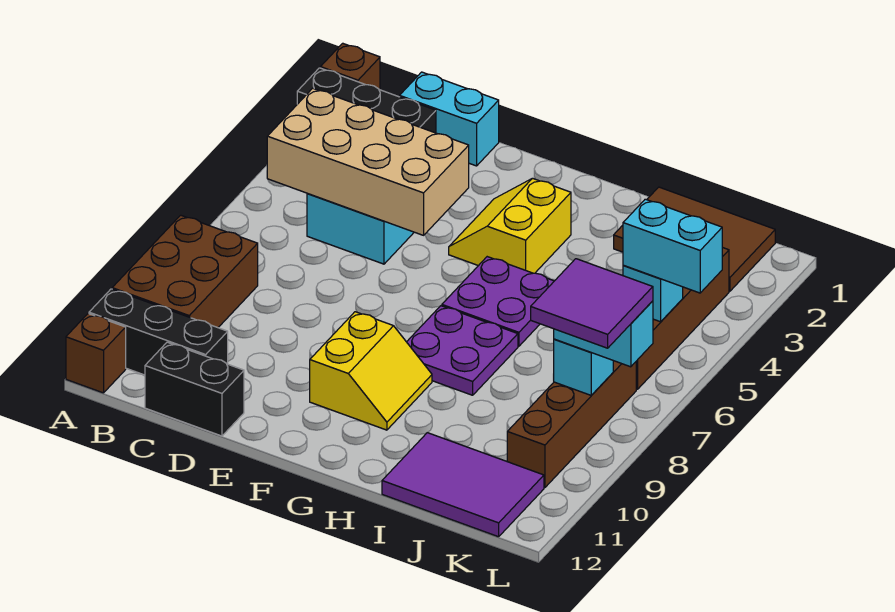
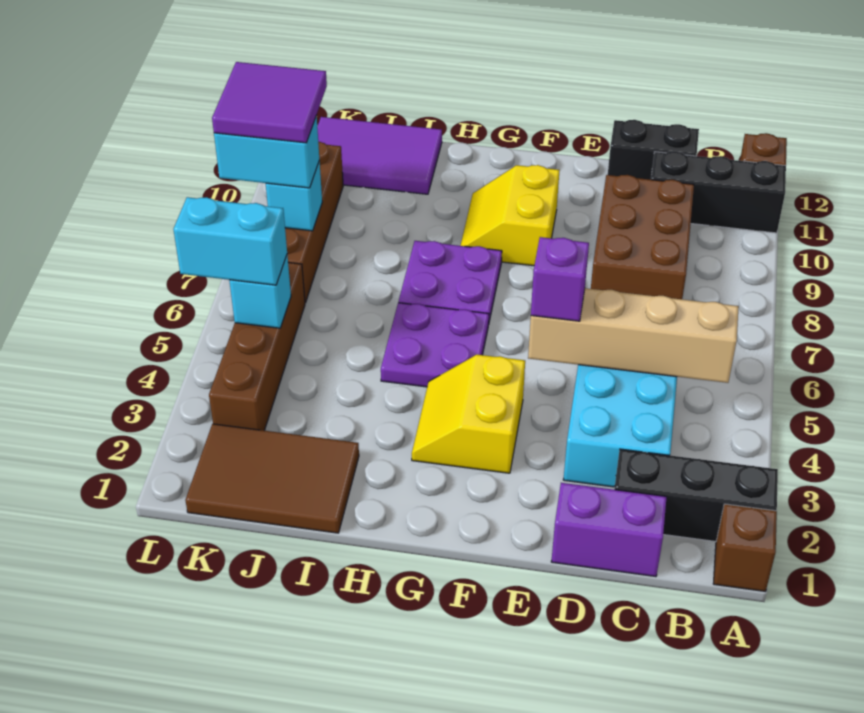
brown 2x3 brick [112,215,258,328] -> brown 2x3 brick moved to [591,175,694,299]
tan 2x4 brick [267,88,469,235] -> tan 1x4 brick [528,288,739,383]
cyan 1x2 brick [400,72,499,166] -> purple 1x2 brick [551,483,667,577]
none -> purple 1x1 brick [531,237,589,321]
yellow 2x2 slope [449,178,571,273] -> yellow 2x2 slope turned to [412,355,525,473]

